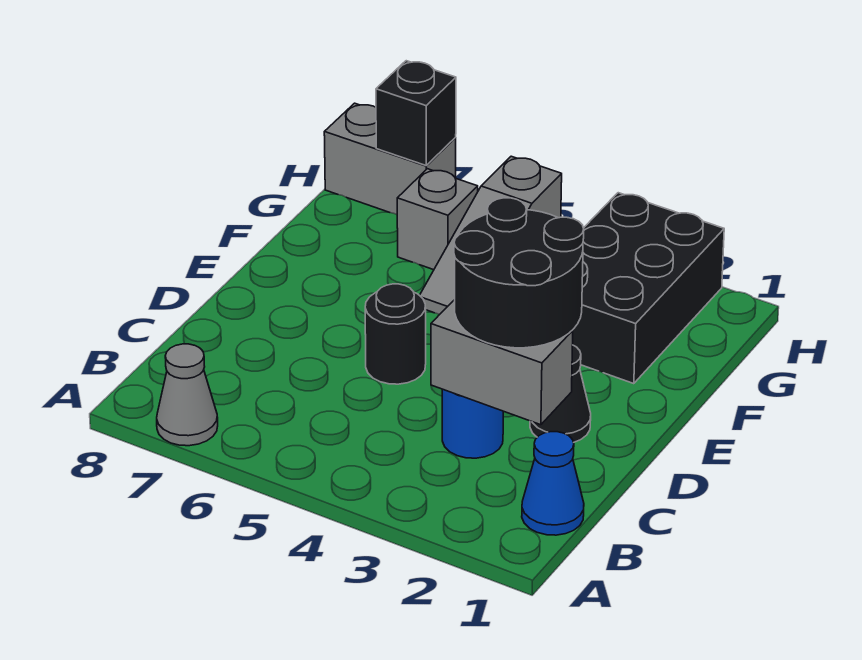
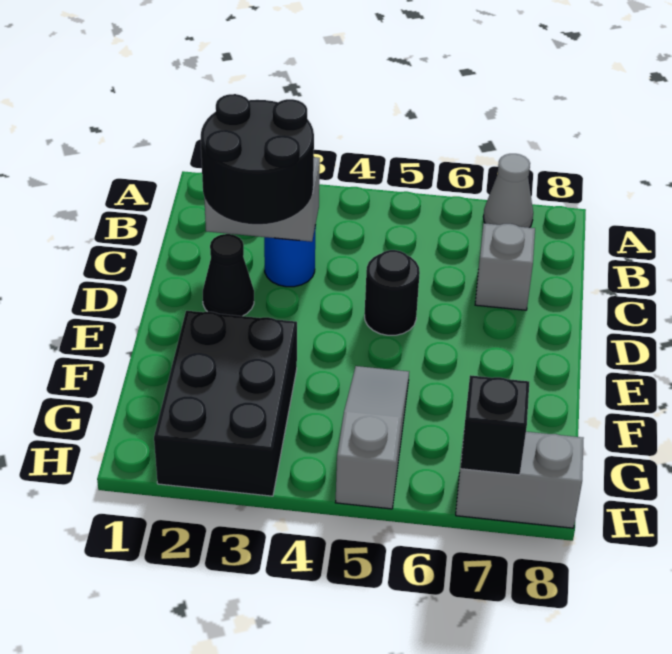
blue 1x1 cone [522,432,584,535] -> none
grey 1x1 brick [397,169,478,270] -> grey 1x1 brick moved to [475,223,535,310]

